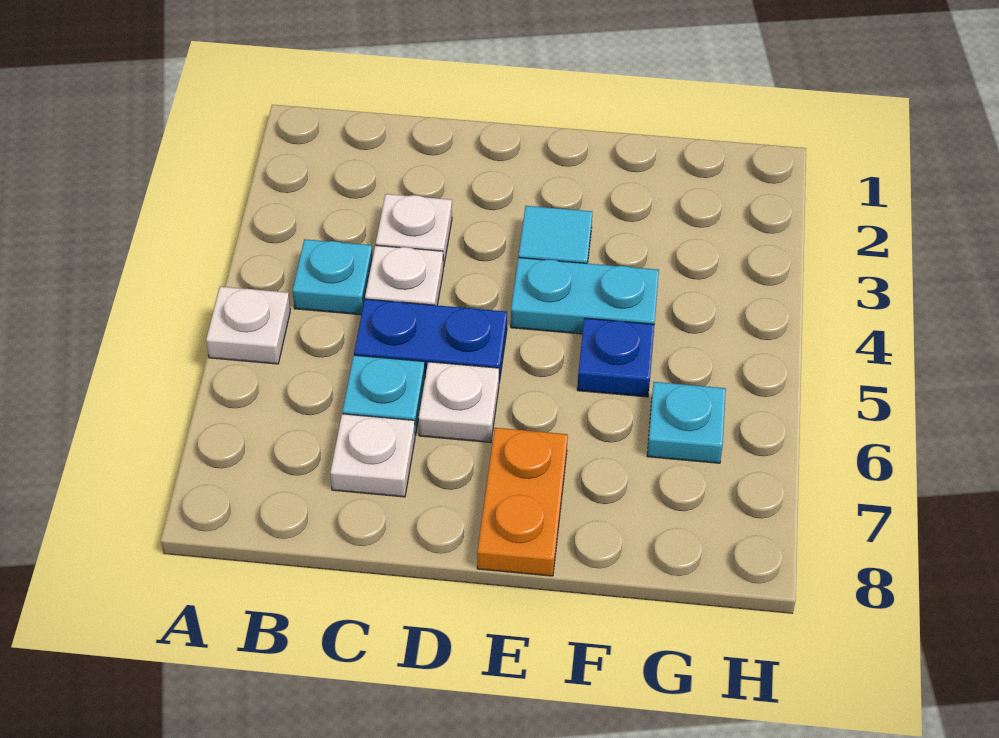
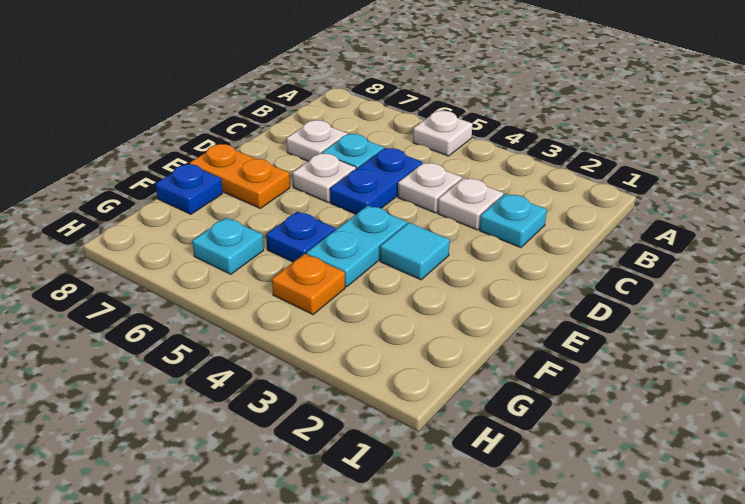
cyan 1x1 plate [293,239,373,315] -> cyan 1x1 plate moved to [480,194,547,248]
none -> blue 1x1 plate [156,164,223,214]
none -> orange 1x1 plate [272,254,345,315]

